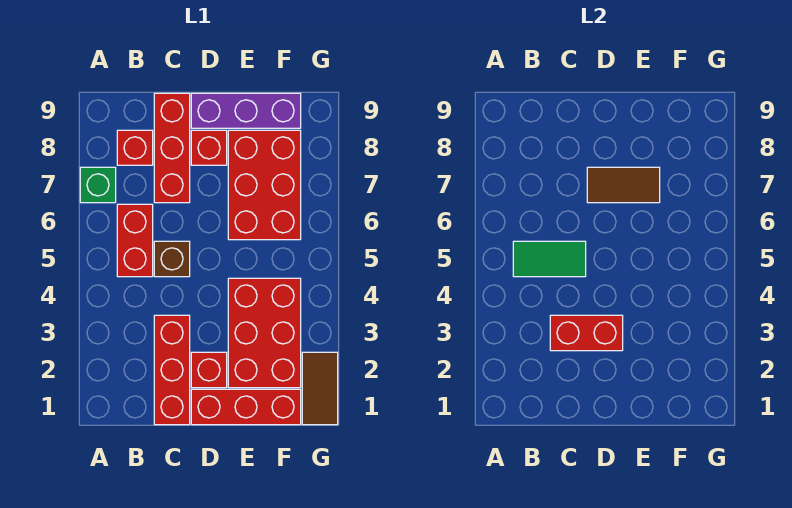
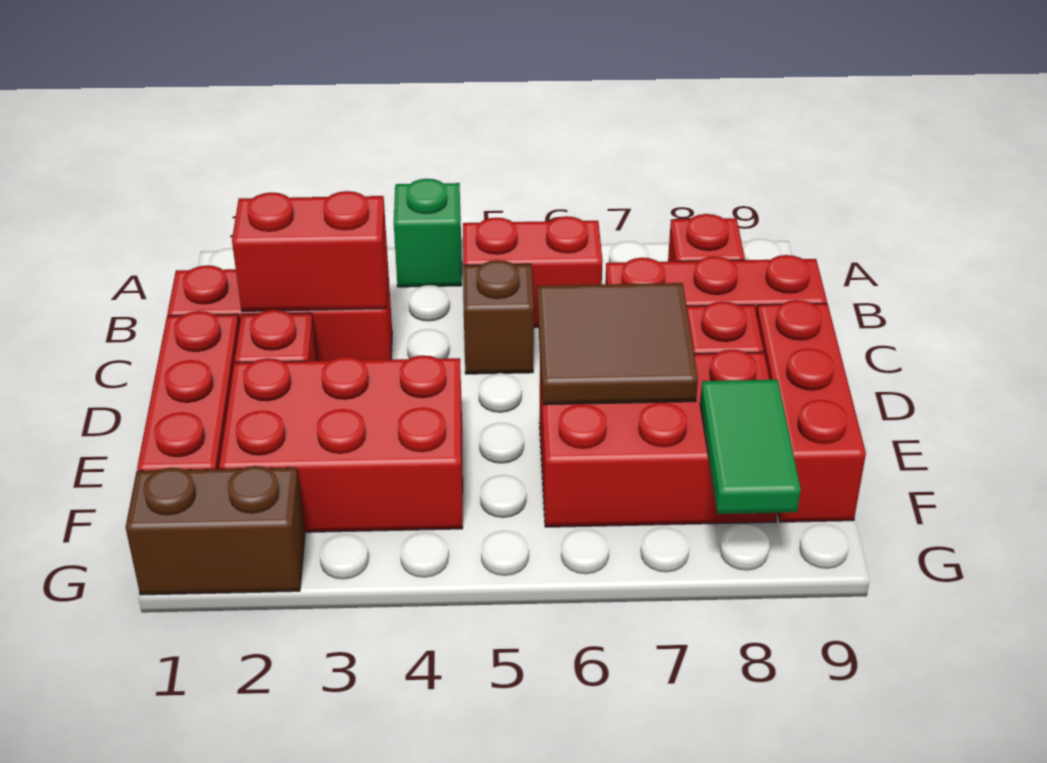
green 1x1 brick [80,167,116,203] -> green 1x1 brick moved to [394,179,462,287]
green 1x2 tile [513,241,586,277] -> green 1x2 tile moved to [700,380,801,514]
red 1x2 brick [550,315,623,351] -> red 1x2 brick turned to [232,191,388,311]
brown 1x2 tile [587,167,660,203] -> brown 2x2 tile [537,283,698,405]
purple 1x3 brick [191,93,301,128] -> red 1x3 brick [757,300,866,522]
brown 1x2 tile [302,352,338,425] -> brown 1x2 brick [126,466,305,595]

